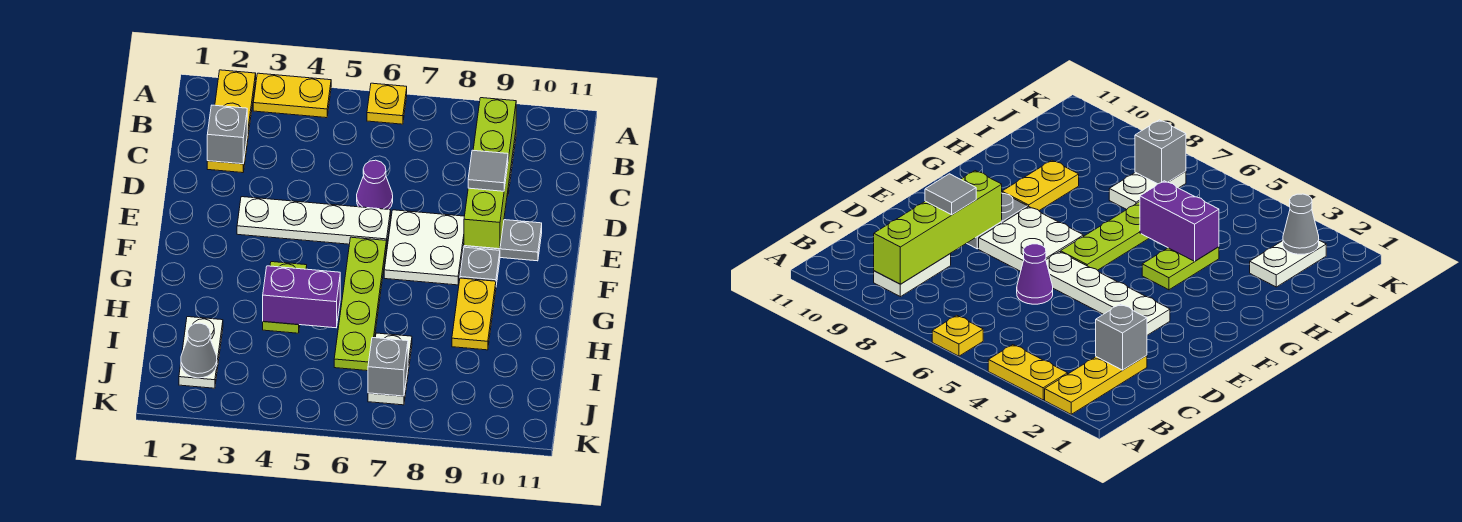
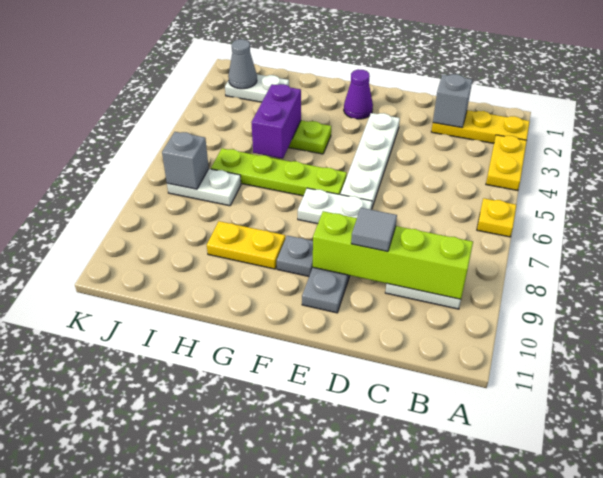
purple 1x1 cone [357,160,393,210] -> purple 1x1 cone moved to [344,69,373,119]
white 2x2 plate [384,210,464,285] -> white 1x2 plate [298,188,372,224]

